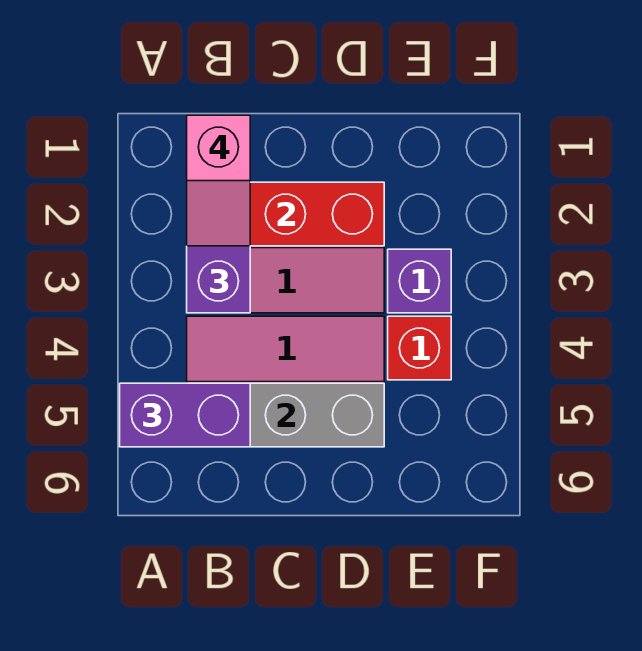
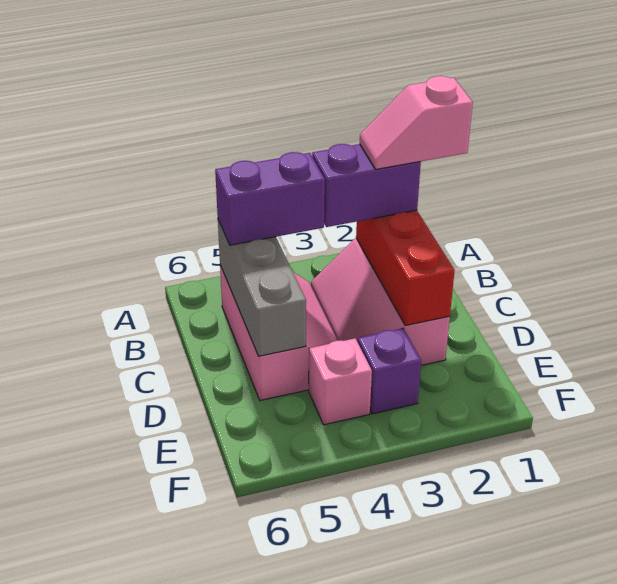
purple 1x2 brick [120,383,250,447] -> purple 1x2 brick turned to [215,152,325,245]
red 1x1 brick [388,316,451,380] -> pink 1x1 brick [309,338,372,425]

